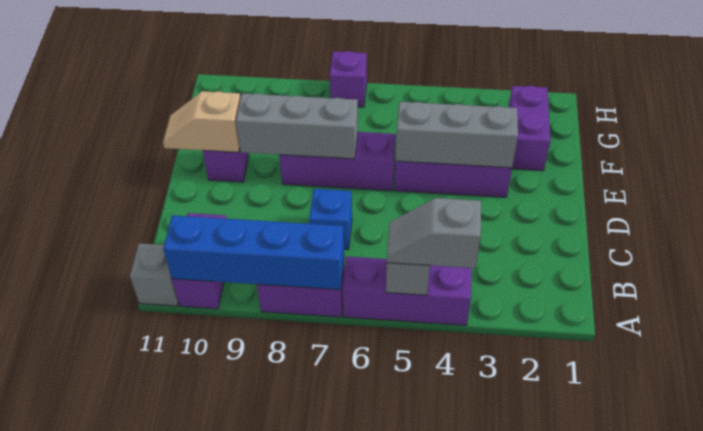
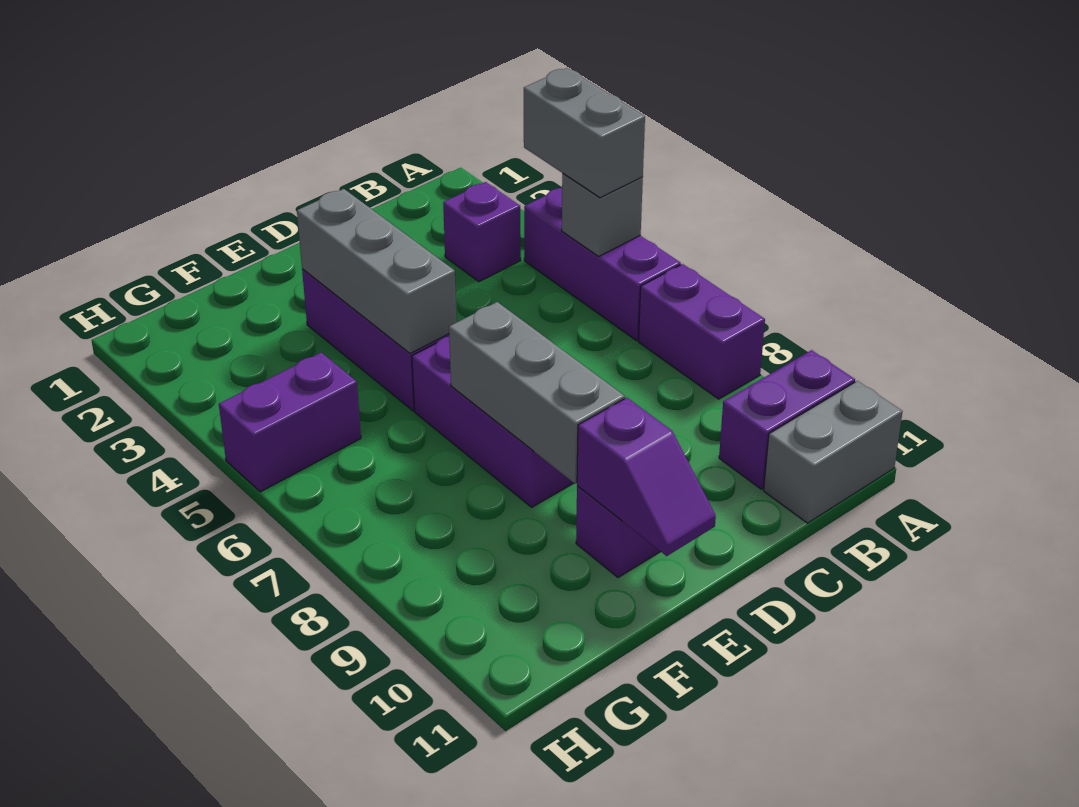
grey 1x2 slope [387,198,481,268] -> grey 1x2 brick [524,68,645,198]
blue 1x4 brick [163,215,344,290] -> none
grey 1x1 brick [130,243,179,306] -> grey 1x2 brick [764,381,903,523]
blue 1x1 brick [309,189,352,250] -> none
tan 1x2 slope [163,91,241,152] -> purple 1x2 slope [577,398,716,556]
purple 1x2 brick [509,86,550,171] -> purple 1x2 brick moved to [219,353,361,492]
purple 1x1 brick [329,51,367,107] -> purple 1x1 brick moved to [443,182,521,282]

